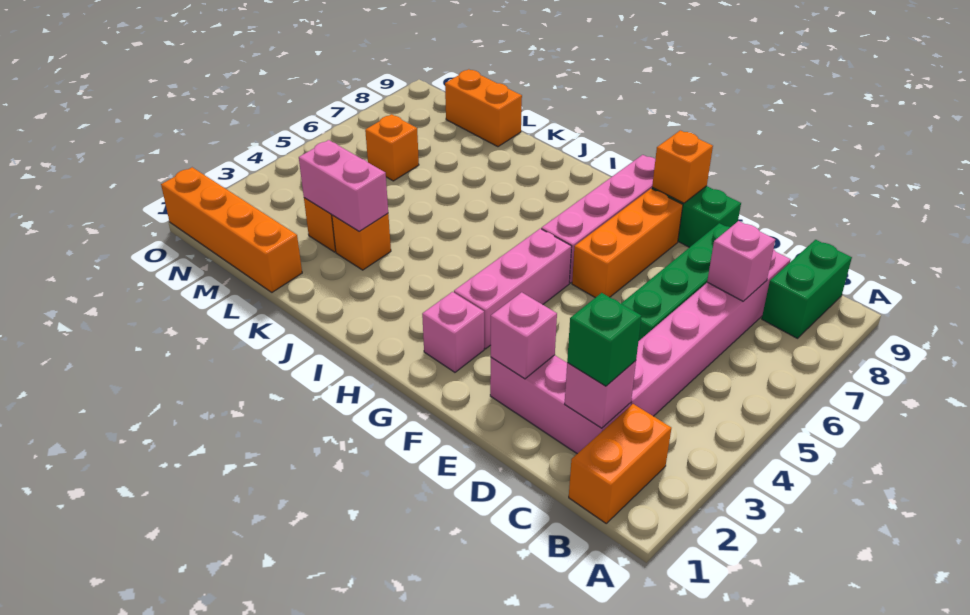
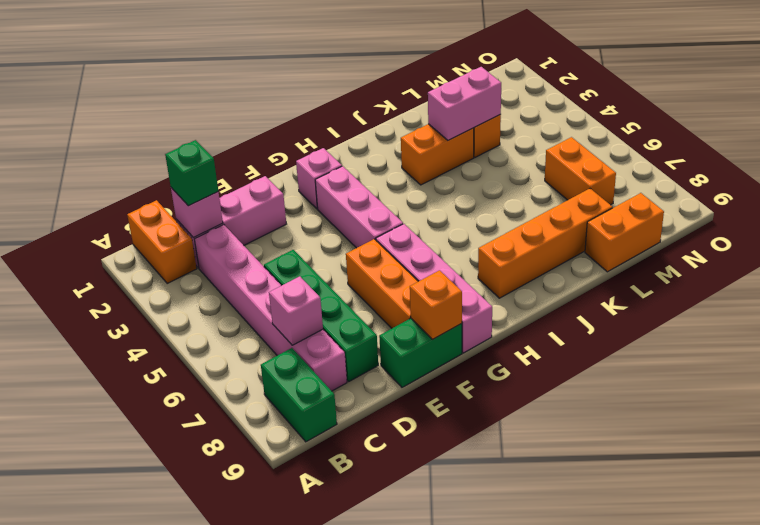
pink 1x1 brick [491,292,557,379] -> none
orange 1x1 brick [332,213,391,270] -> orange 1x2 brick [401,124,474,185]
orange 1x4 brick [161,167,302,292] -> orange 1x4 brick moved to [478,189,612,298]
orange 1x1 brick [365,114,419,181] -> orange 1x2 brick [545,137,616,205]

